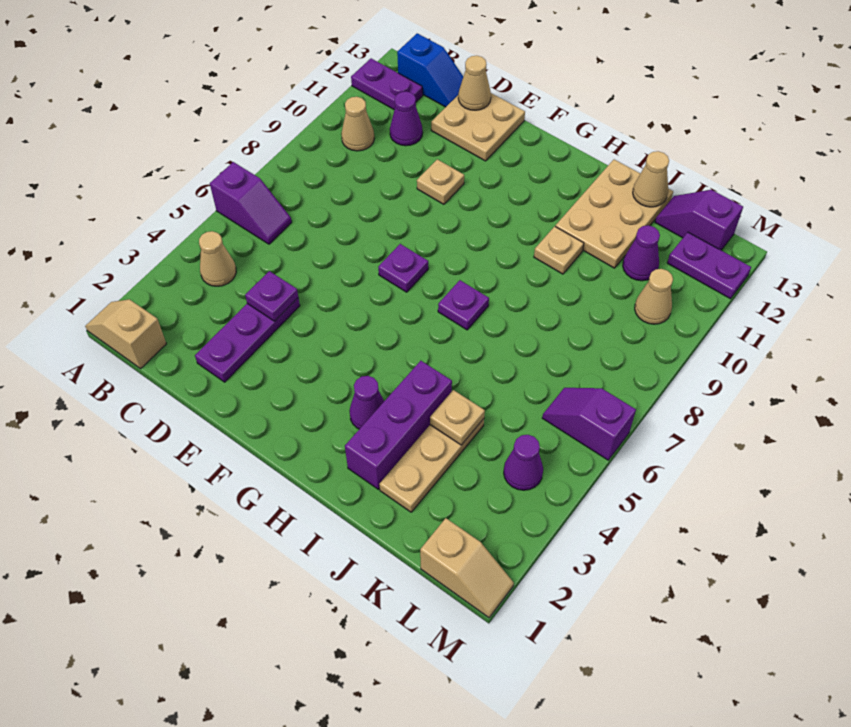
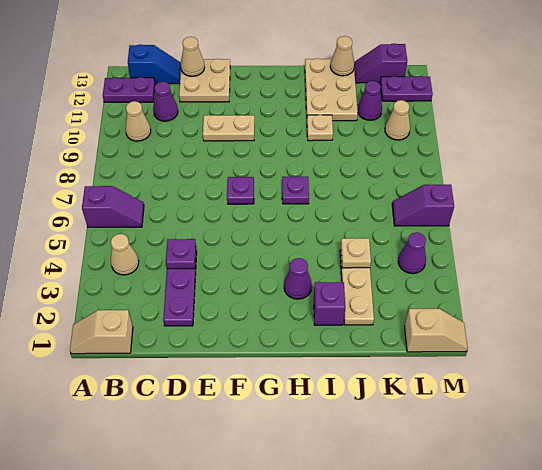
tan 1x1 plate [417,159,464,204] -> tan 1x2 plate [203,115,254,141]
purple 1x3 brick [345,361,452,489] -> purple 1x1 brick [314,282,345,325]

